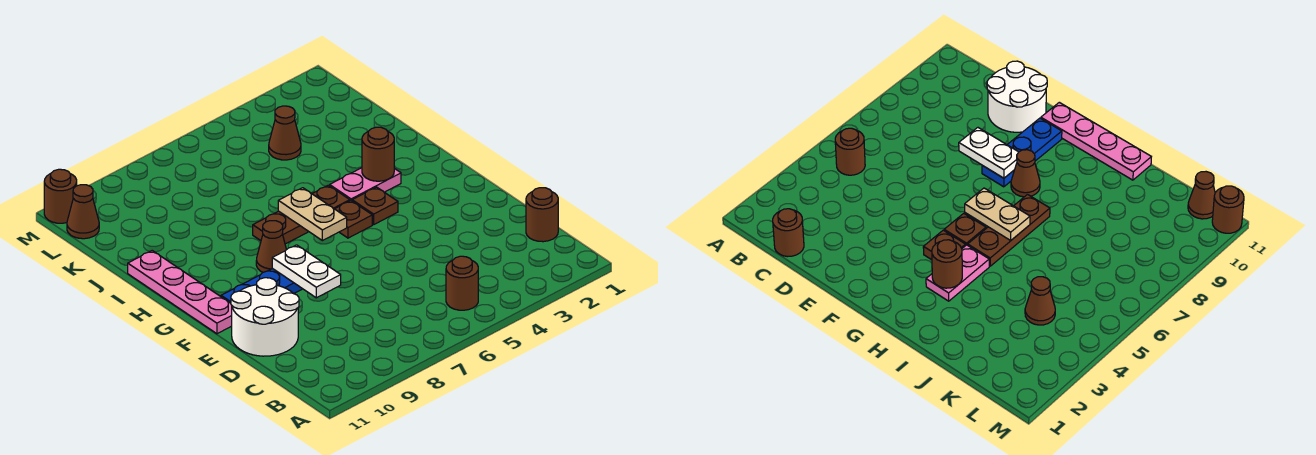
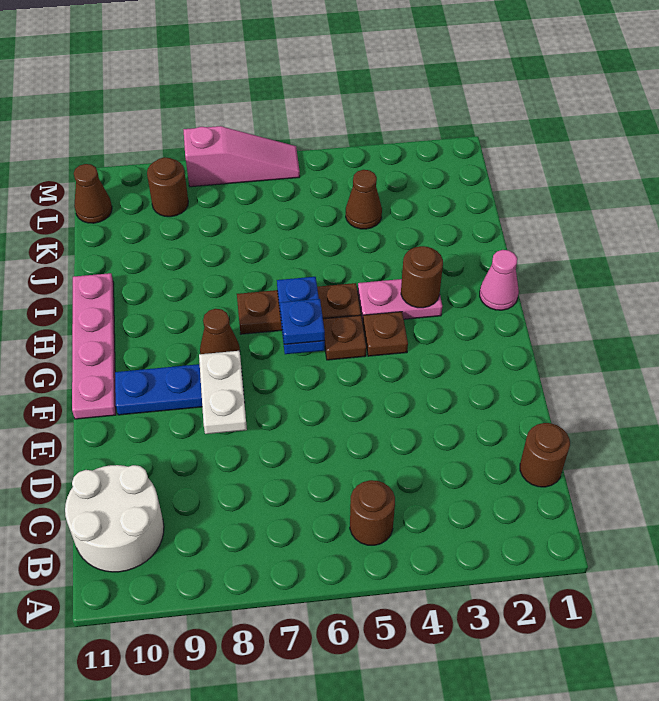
white 2x2 round brick [231,278,299,356] -> white 2x2 round brick moved to [65,465,164,572]
tan 1x2 plate [278,188,347,241] -> blue 1x2 plate [277,277,325,354]
none -> blue 1x1 plate [280,299,325,344]
none -> pink 1x1 cone [480,250,519,310]
none -> pink 1x3 slope [183,126,300,187]
brown 1x1 round brick [44,169,77,223] -> brown 1x1 round brick moved to [147,157,188,217]

